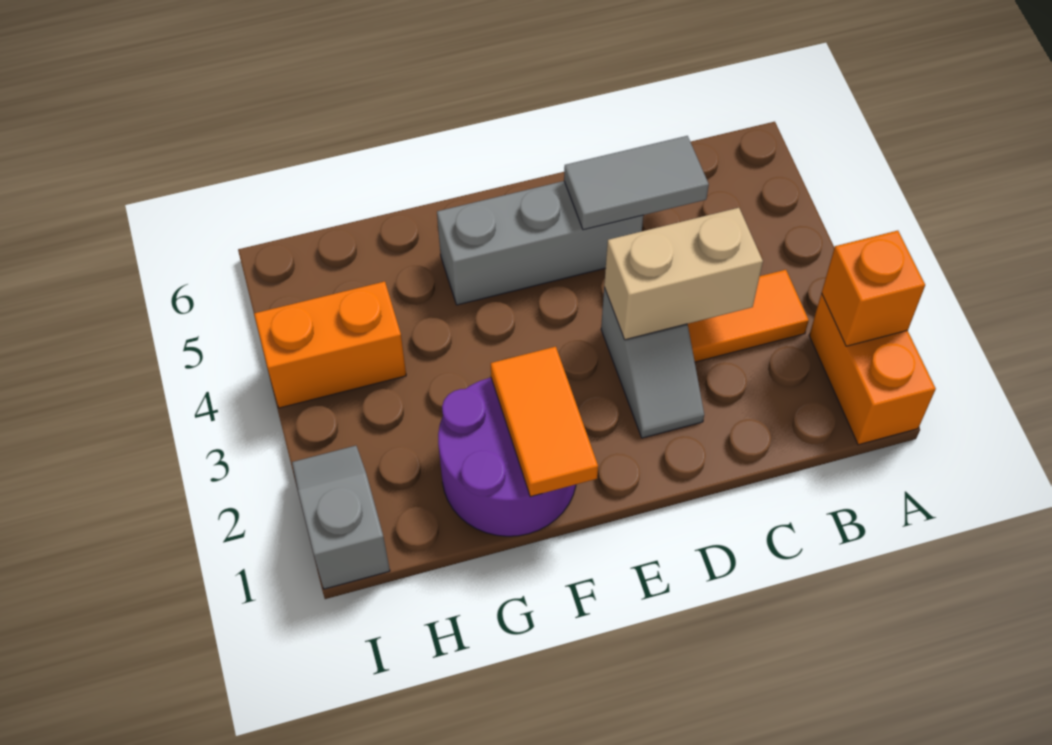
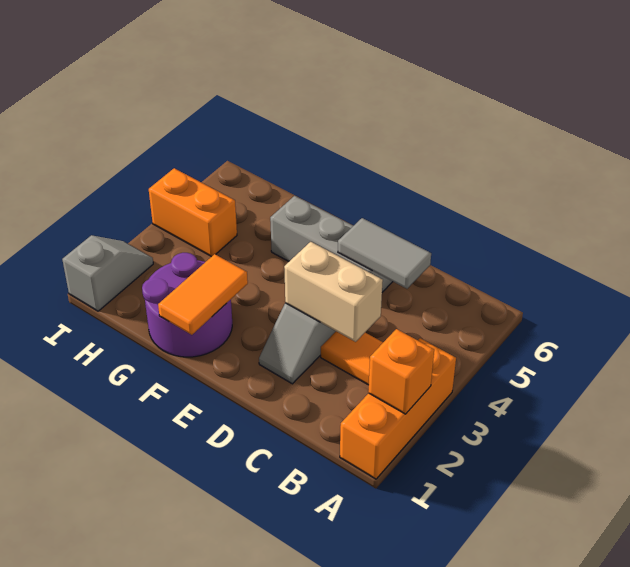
orange 1x2 brick [809,293,936,445] -> orange 1x3 brick [340,338,456,479]

